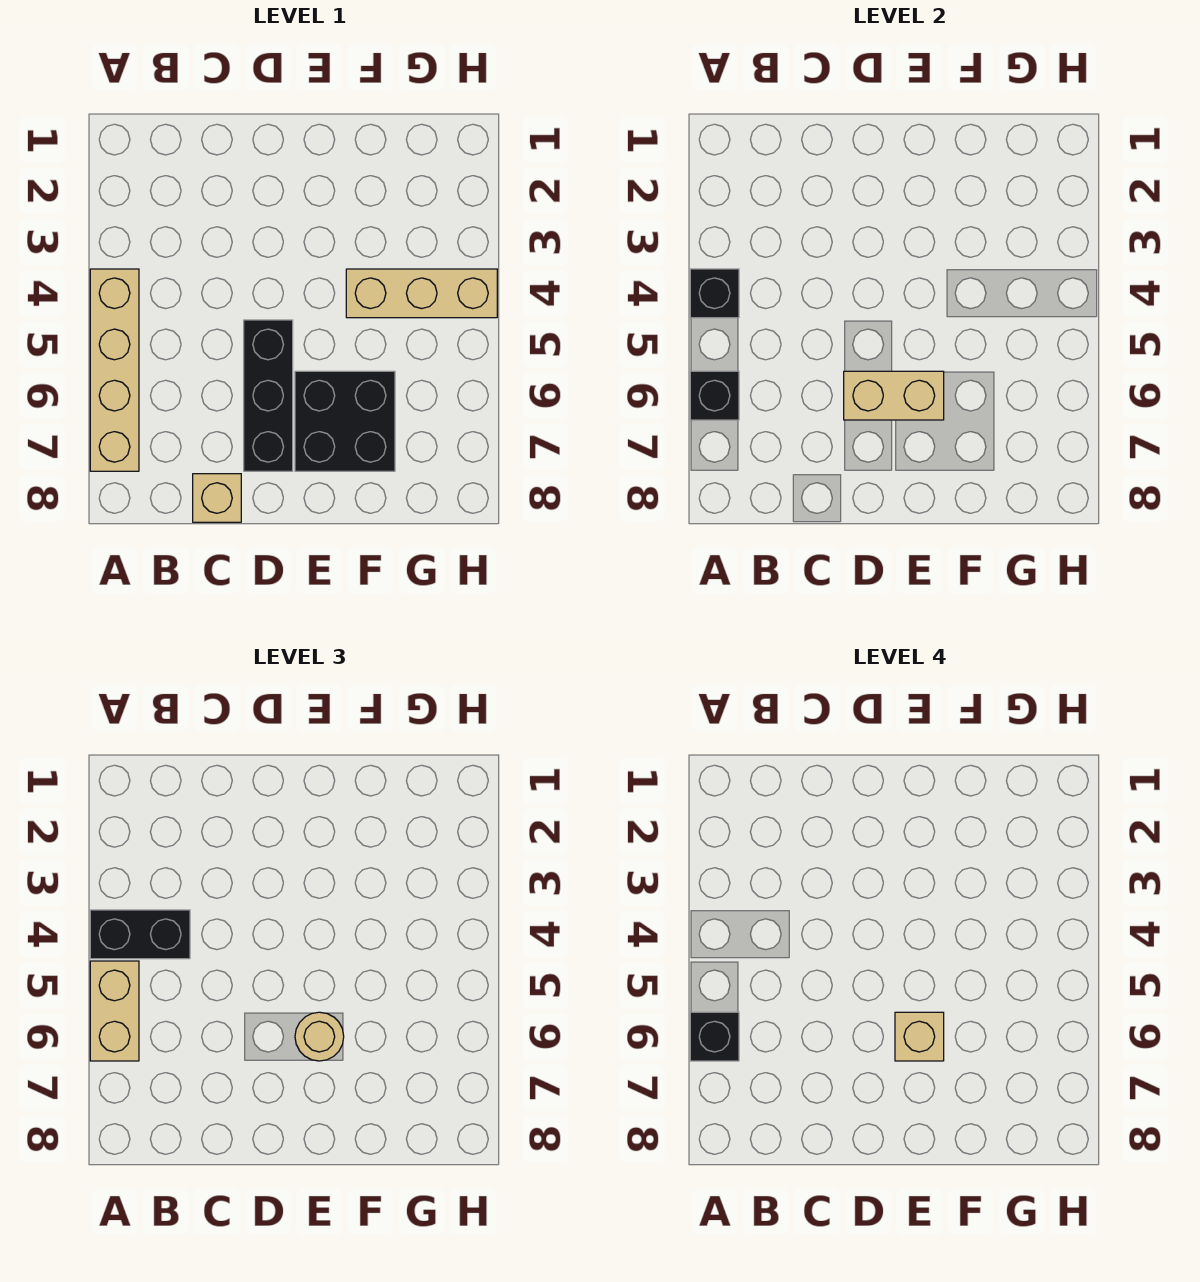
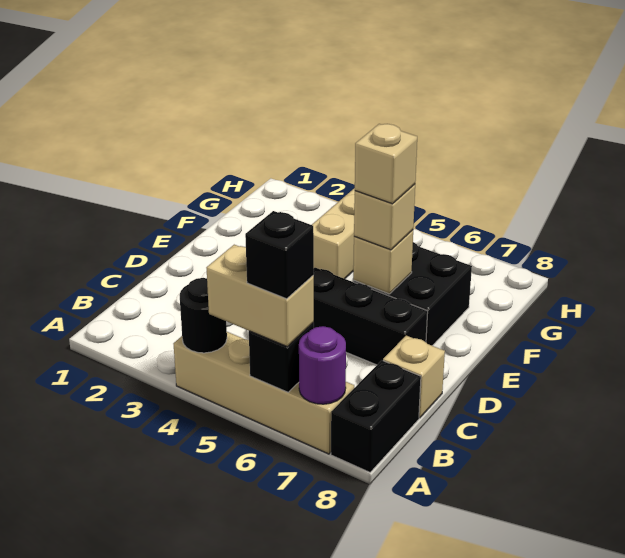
black 1x1 brick [690,269,739,318] -> black 1x1 round brick [180,278,227,353]
black 1x2 brick [90,910,190,959] -> black 1x2 brick moved to [331,360,421,472]
none -> purple 1x1 round brick [299,326,346,404]
tan 1x2 brick [844,371,944,420] -> tan 1x1 brick [353,230,413,294]
tan 1x1 round brick [295,1012,344,1061] -> tan 1x1 brick [354,184,415,250]

